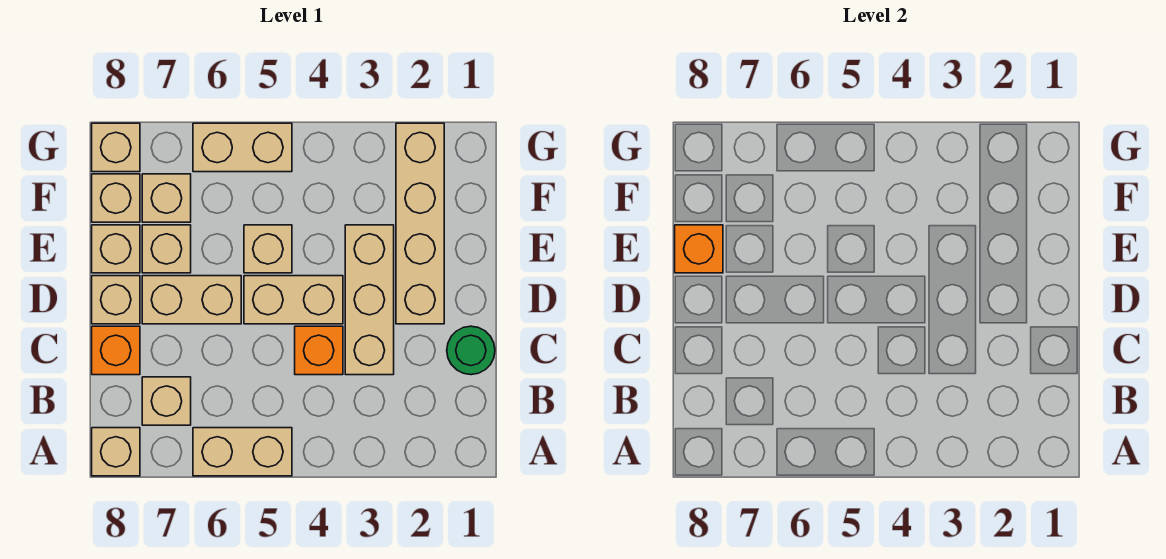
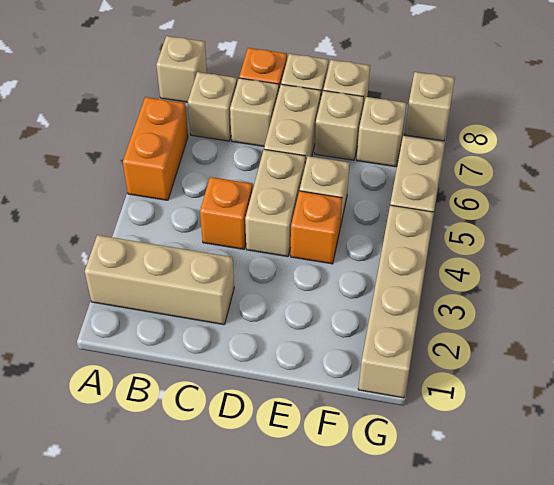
tan 1x2 brick [193,428,292,476] -> orange 1x2 brick [123,97,188,200]
green 1x1 round brick [447,326,495,375] -> none
tan 1x3 brick [345,225,394,375] -> tan 1x3 brick moved to [85,235,234,325]
tan 1x4 brick [396,123,444,324] -> tan 1x4 brick turned to [358,205,434,398]
orange 1x1 brick [675,225,723,273] -> orange 1x1 brick moved to [291,191,342,264]
tan 1x1 brick [92,174,140,222] -> tan 1x1 brick moved to [230,78,279,146]

